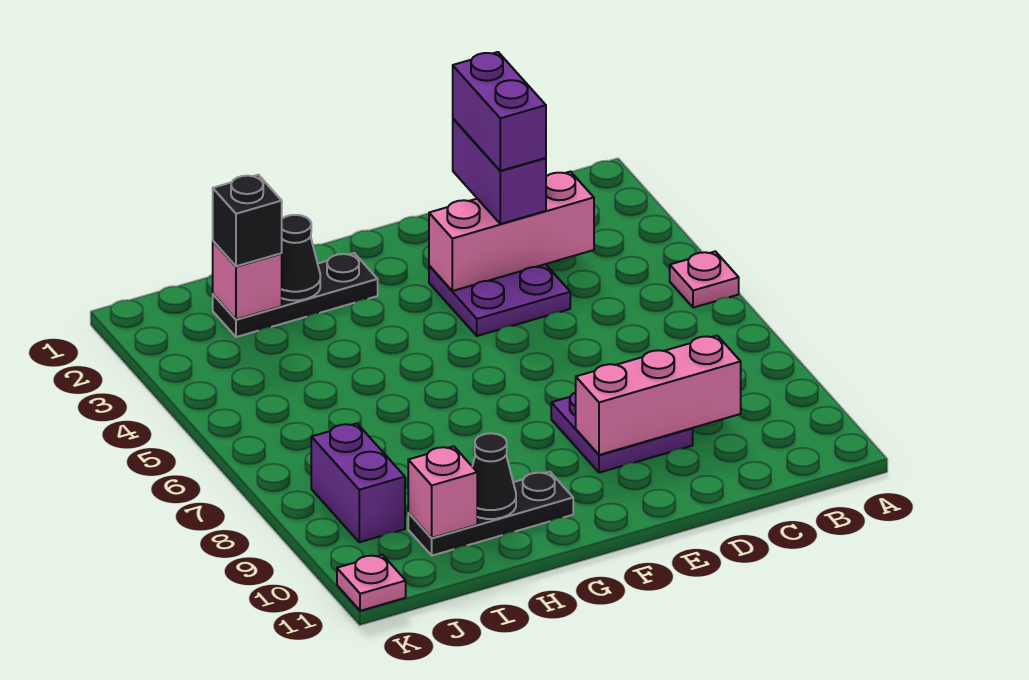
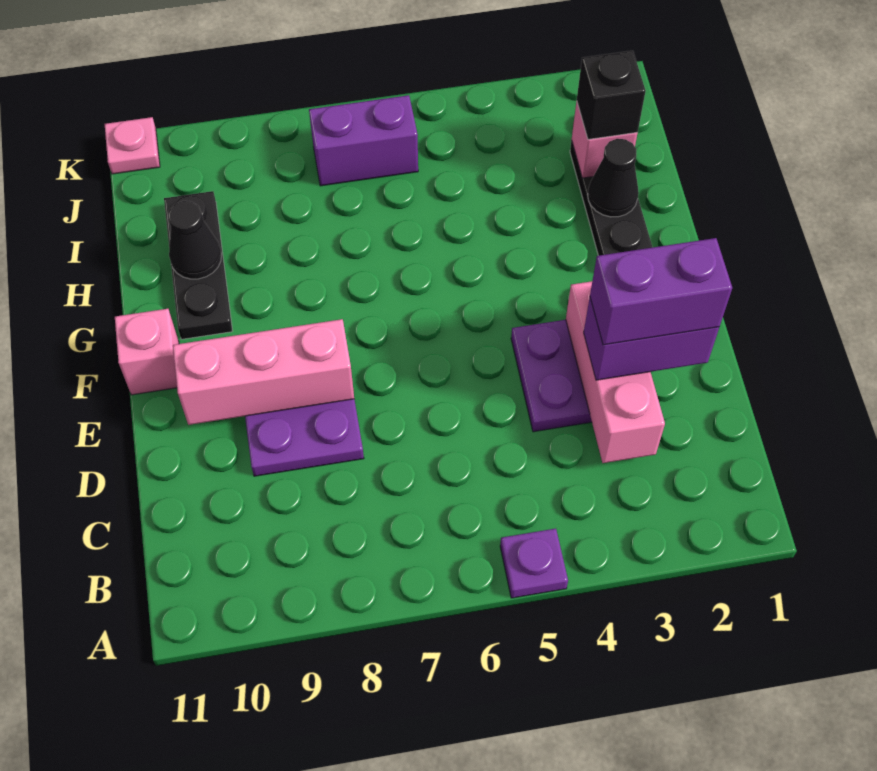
pink 1x1 plate [670,251,739,308] -> purple 1x1 plate [500,529,568,598]
pink 1x3 brick [576,336,741,455] -> pink 1x3 brick turned to [173,319,354,425]
pink 1x1 brick [408,446,477,538] -> pink 1x1 brick moved to [115,309,179,395]
purple 1x2 brick [311,423,405,542] -> purple 1x2 brick moved to [309,95,418,186]

